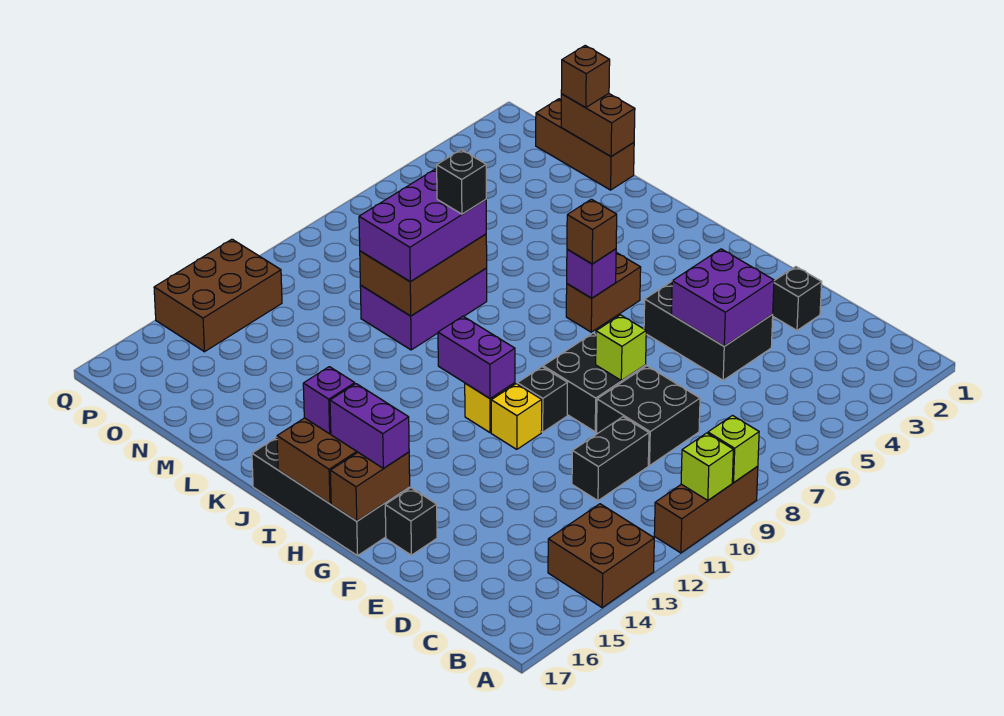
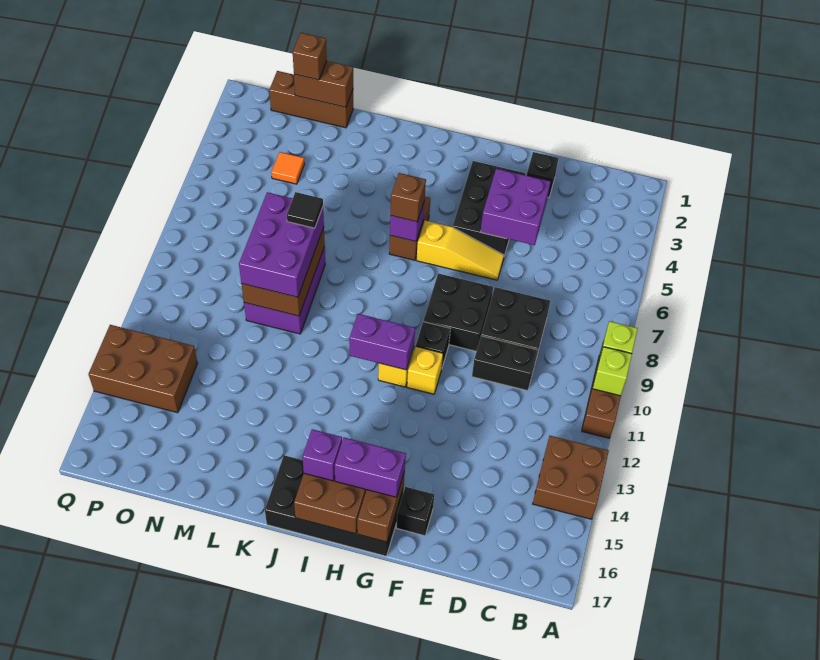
black 1x2 brick [572,417,649,501] -> black 1x2 brick turned to [472,336,538,391]
black 2x3 brick [644,281,773,380] -> black 2x3 brick turned to [453,161,525,255]
none -> yellow 1x3 slope [417,221,504,280]
lime 1x1 brick [596,315,646,381] -> none
black 1x1 brick [437,150,486,214] -> black 1x1 tile [287,192,323,228]
none -> orange 1x1 tile [271,152,305,184]
brown 2x3 brick [154,239,282,352] -> brown 2x3 brick turned to [88,325,197,413]

